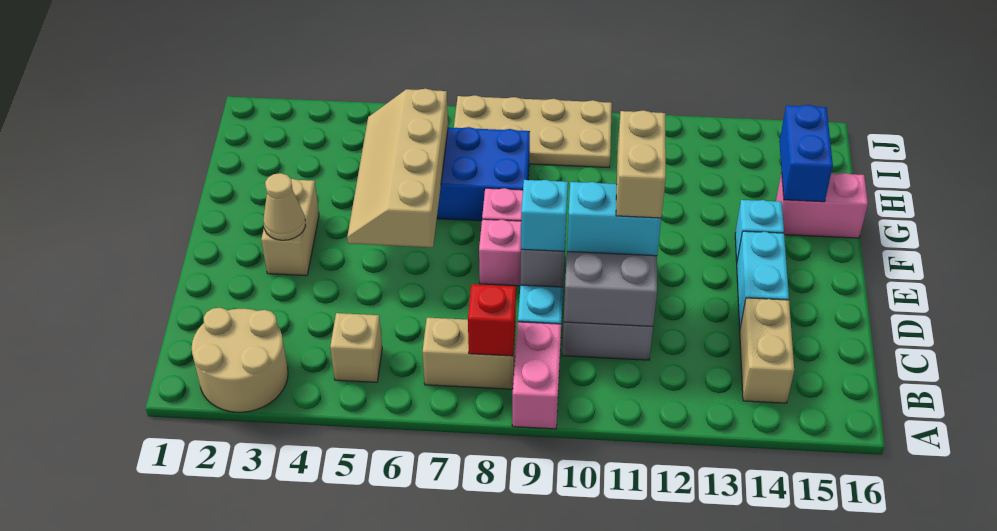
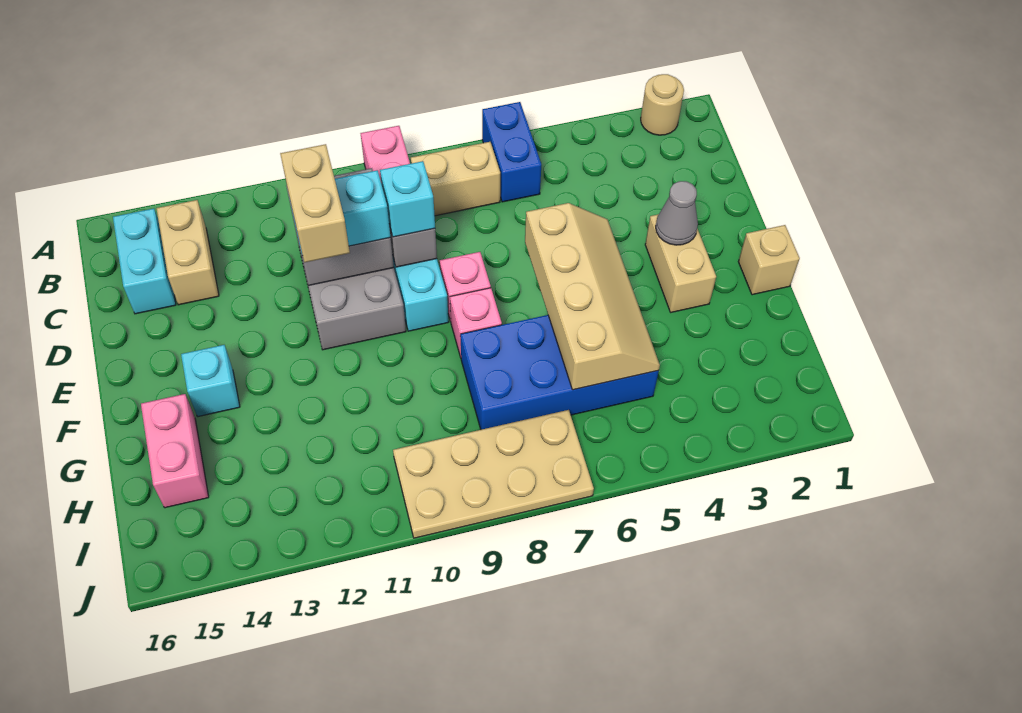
tan 2x2 round brick [192,308,288,412] -> tan 1x1 round brick [641,74,684,135]
tan 1x1 brick [330,313,382,382] -> tan 1x1 brick moved to [738,225,800,295]
red 1x1 brick [468,284,516,356] -> none
cyan 1x2 brick [737,231,789,327] -> cyan 1x2 brick moved to [113,209,176,314]
tan 1x1 cone [264,173,306,240] -> grey 1x1 cone [656,181,698,245]
pink 1x2 brick [776,172,868,238] -> pink 1x2 brick turned to [141,394,209,508]
blue 1x2 brick [779,105,833,202] -> blue 1x2 brick moved to [482,102,541,202]

